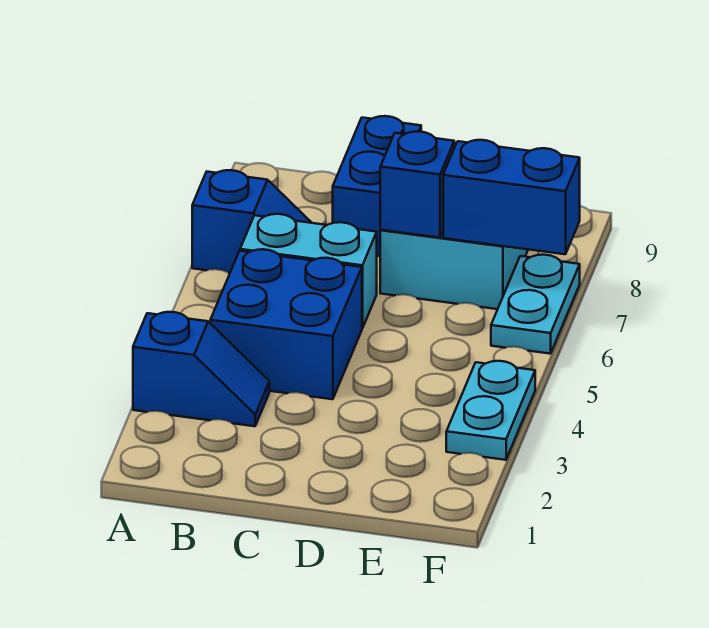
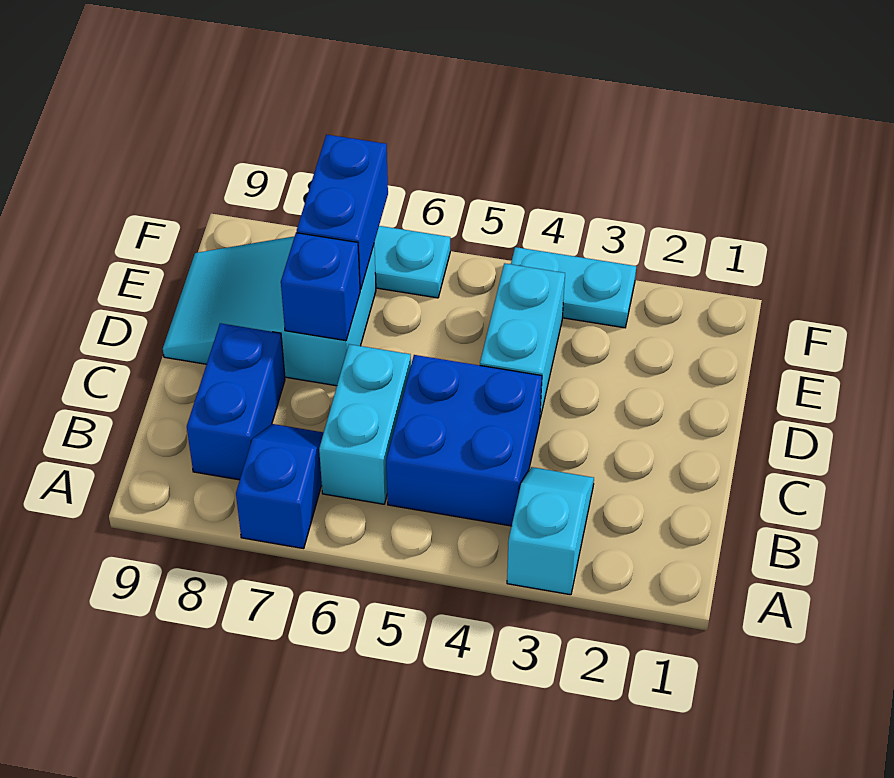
blue 1x2 slope [133,312,269,426] -> cyan 1x2 slope [507,467,594,595]
blue 1x2 brick [333,116,421,256] -> blue 1x2 brick turned to [187,323,285,480]
none -> cyan 1x2 brick [480,263,565,418]

